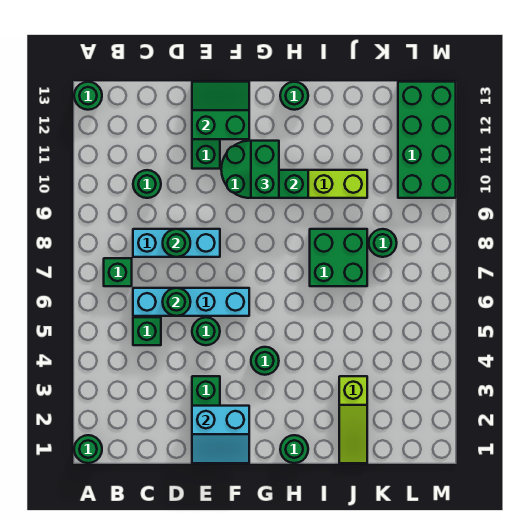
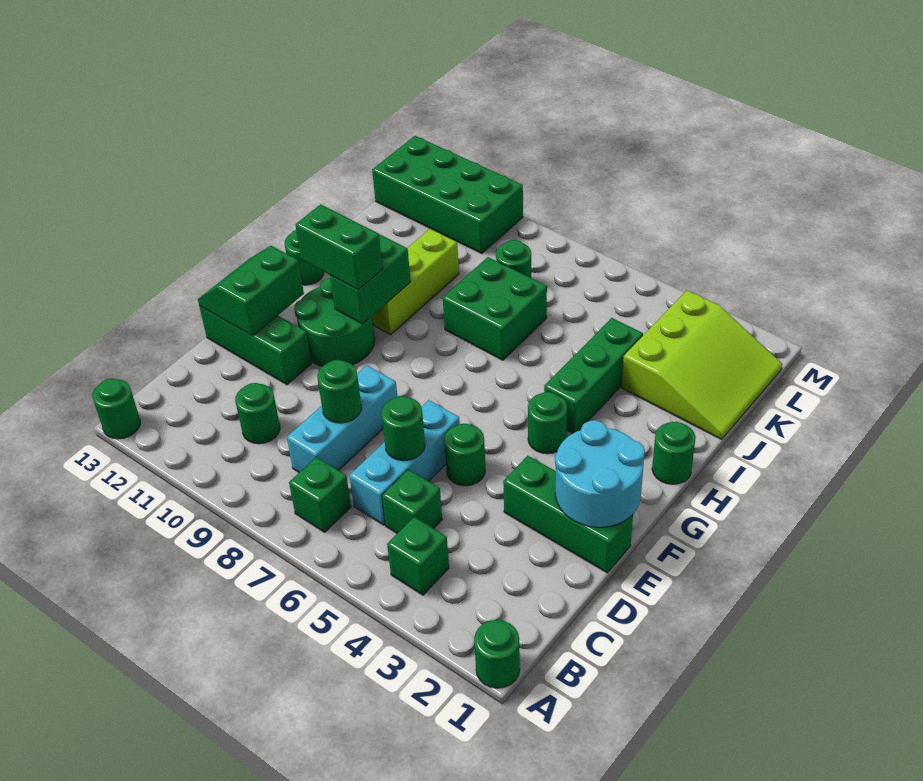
none -> green 1x1 brick [387,517,449,595]
cyan 1x4 brick [133,288,249,316] -> cyan 1x3 brick [349,400,460,525]
cyan 2x2 slope [192,406,249,463] -> cyan 2x2 round brick [555,420,645,527]
none -> green 1x3 brick [544,318,643,434]
lime 1x3 slope [339,376,367,463] -> lime 3x3 slope [622,290,782,439]

